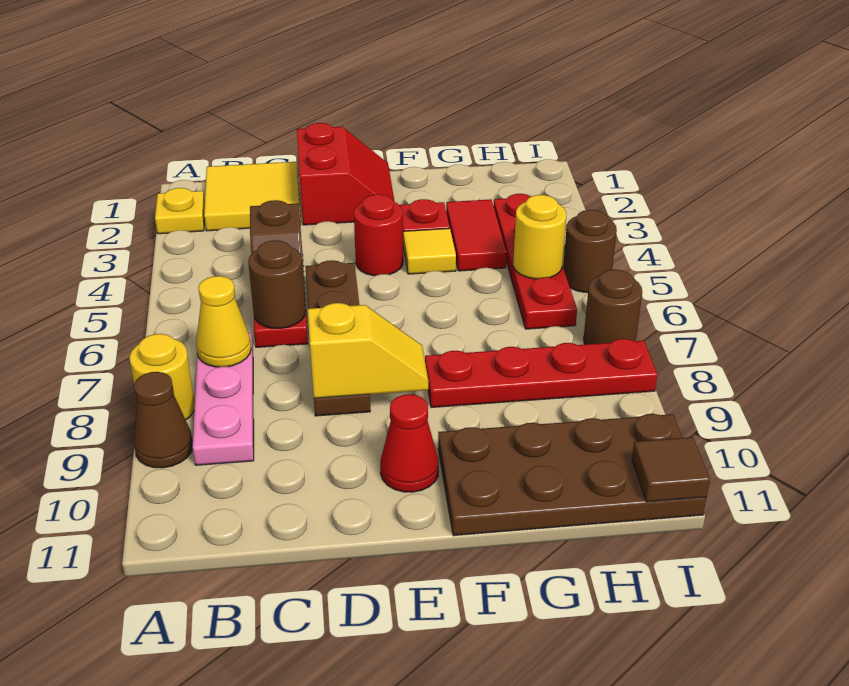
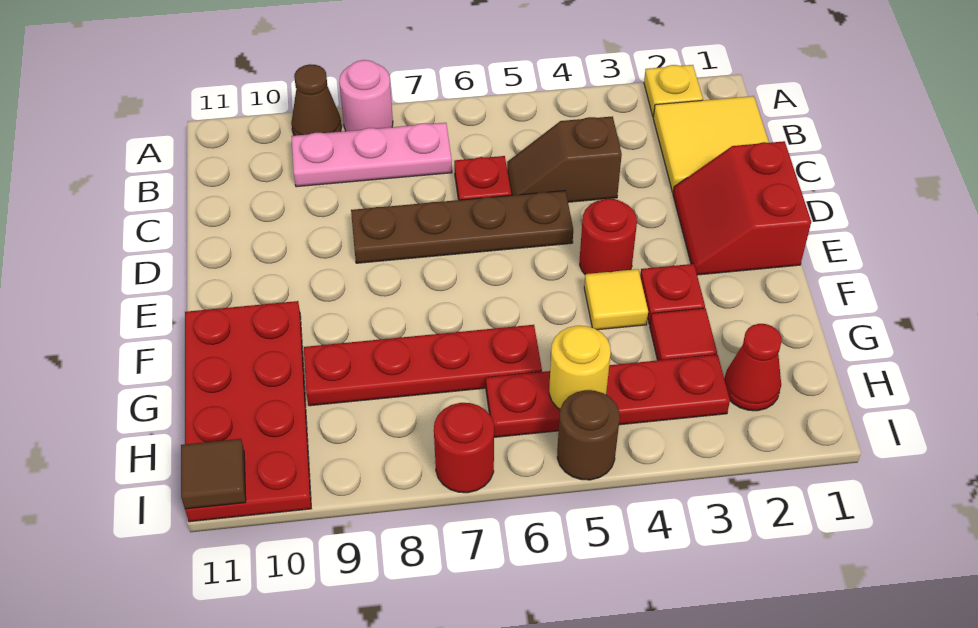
yellow 1x1 round brick [129,334,195,420] -> pink 1x1 round brick [339,60,393,131]
yellow 1x1 cone [196,276,251,367] -> none
brown 1x1 round brick [248,240,306,328] -> none
red 2x2 slope [297,123,395,225] -> red 2x2 slope turned to [673,141,811,275]
yellow 1x2 slope [308,303,428,398] -> none
red 1x1 cone [380,394,439,492] -> red 1x1 cone moved to [724,324,782,411]
red 1x4 plate [425,339,657,408] -> red 1x4 plate turned to [304,325,542,406]
brown 2x4 plate [438,414,706,536] -> red 2x4 plate [185,301,311,522]
red 1x2 tile [446,199,507,271] -> red 1x1 tile [650,308,717,360]
brown 1x1 round brick [584,270,642,344] -> red 1x1 round brick [434,403,494,493]

